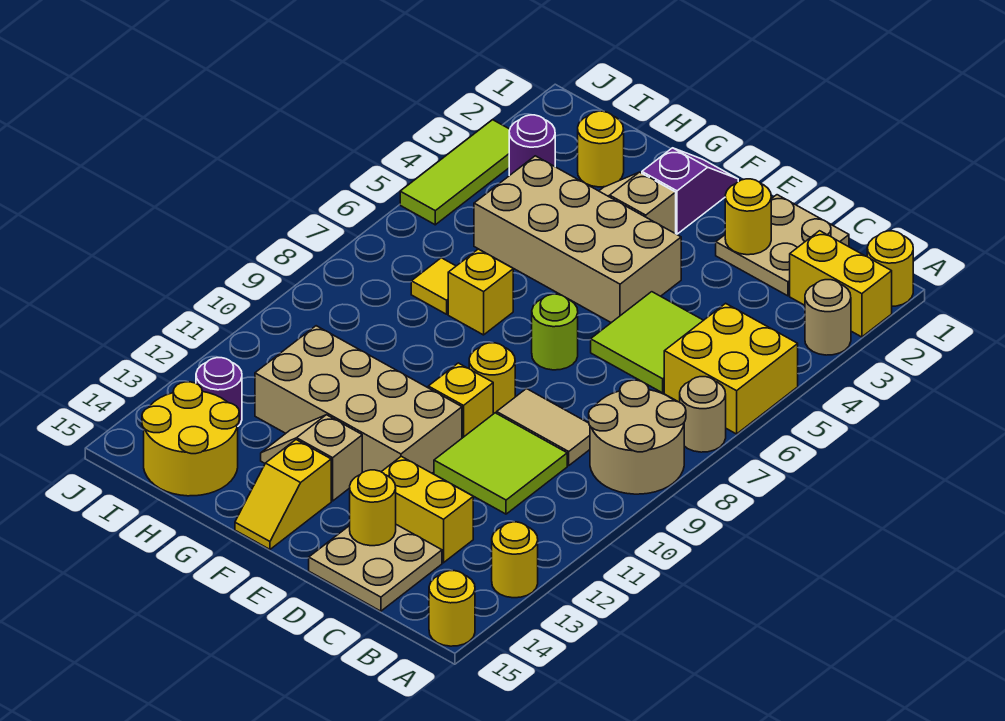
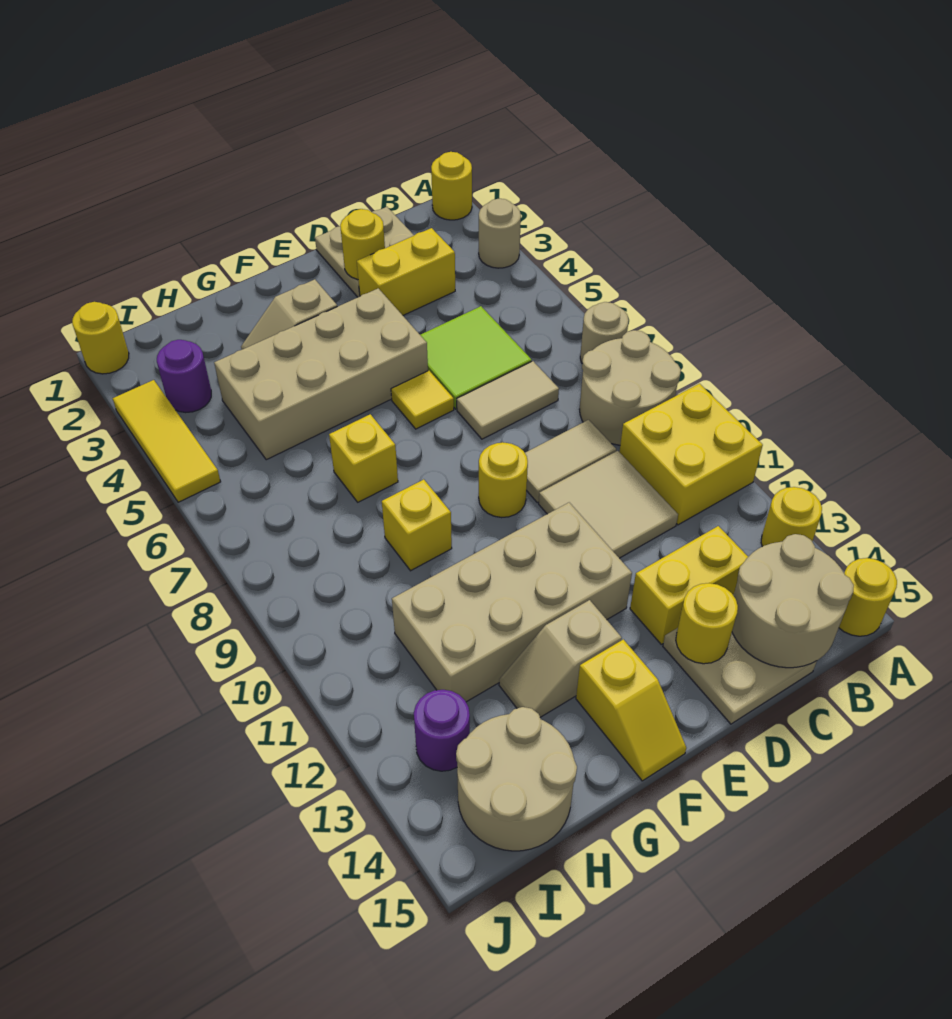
yellow 1x2 brick [790,231,892,337] -> yellow 1x2 brick moved to [357,228,455,315]
yellow 2x2 brick [664,303,798,434] -> yellow 2x2 brick moved to [619,384,763,525]
none -> tan 2x2 round brick [732,534,854,668]
none -> tan 1x2 tile [457,361,559,439]
lime 2x2 tile [434,413,567,514] -> tan 2x2 tile [539,451,678,558]
lime 1x1 round brick [532,294,578,370] -> none
yellow 1x1 brick [428,363,493,438] -> yellow 1x1 brick moved to [382,479,452,571]
purple 1x2 slope [642,148,738,234] -> none
yellow 1x1 round brick [578,111,624,187] -> yellow 1x1 round brick moved to [72,302,129,374]
yellow 1x1 tile [411,258,456,314] -> yellow 1x1 tile moved to [391,371,454,429]
yellow 2x2 round brick [142,382,239,496] -> tan 2x2 round brick [456,707,577,851]
lime 1x3 tile [400,120,510,225] -> yellow 1x3 tile [113,380,221,502]

